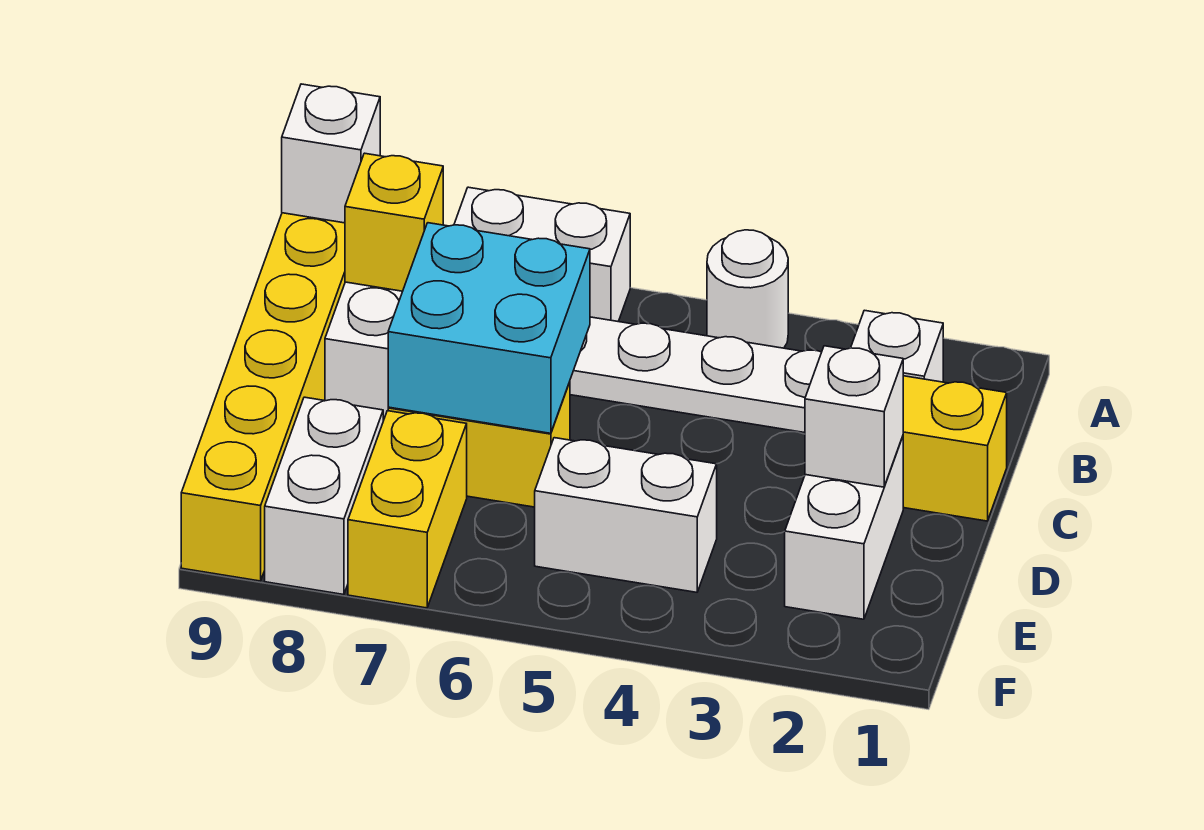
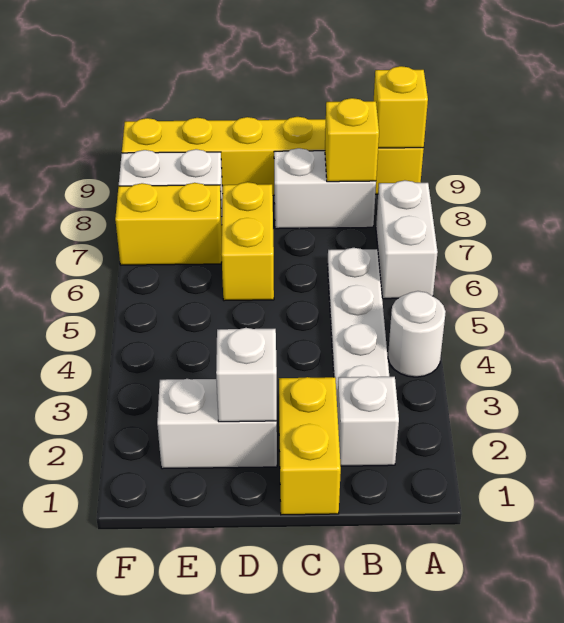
white 1x1 brick [282,84,380,223] -> yellow 1x1 brick [374,66,428,148]
cyan 2x2 brick [388,223,590,433] -> none
white 1x2 brick [535,438,717,592] -> none

